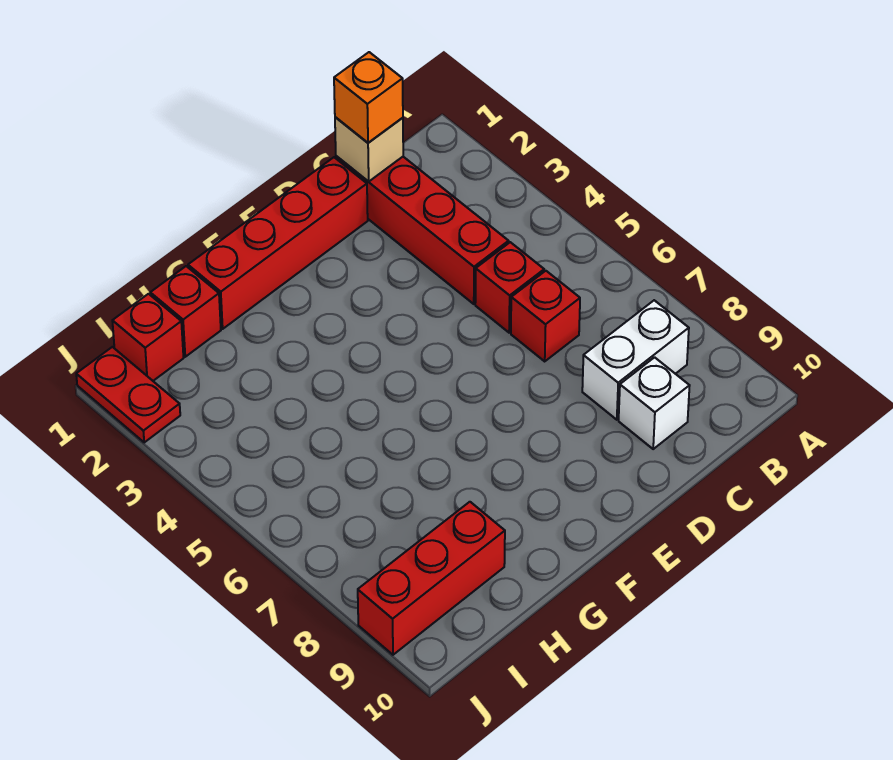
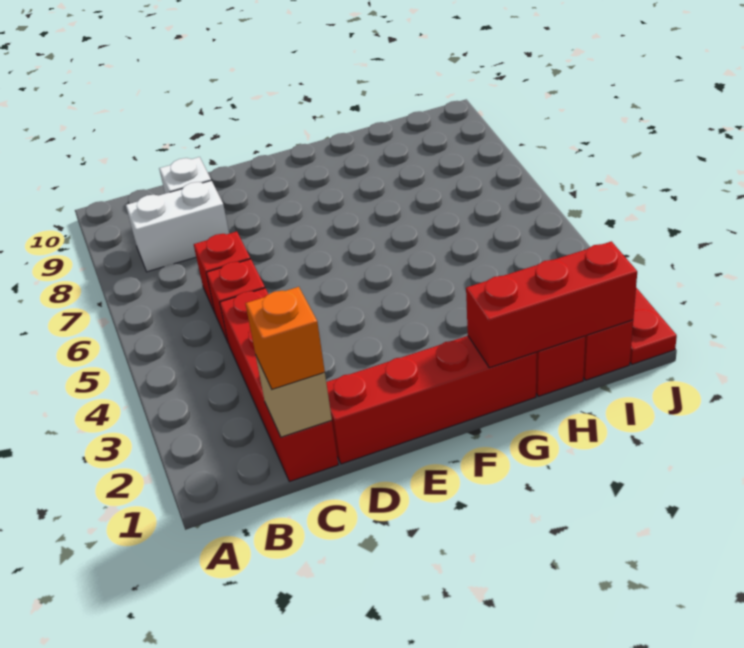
red 1x3 brick [358,502,505,655] -> red 1x3 brick moved to [466,241,637,368]

